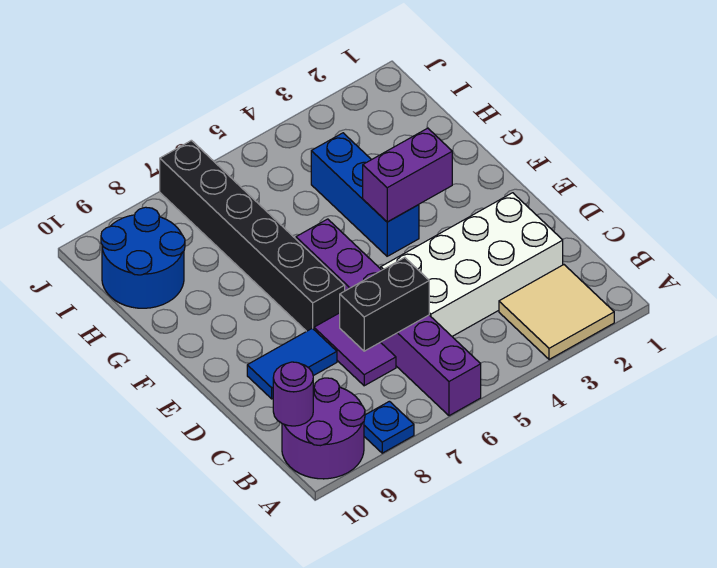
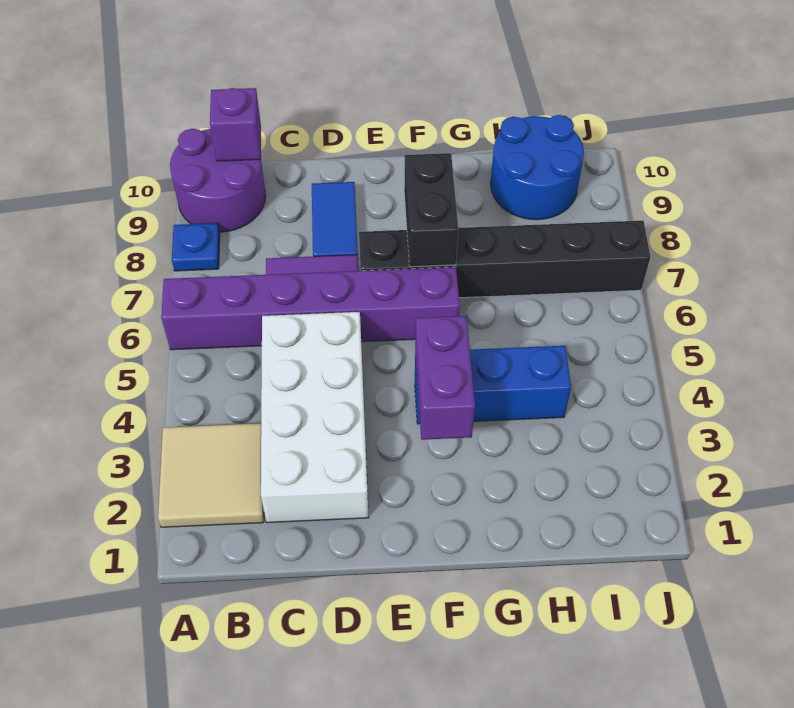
purple 1x1 round brick [273,362,313,426] -> purple 1x1 brick [210,88,261,161]
black 1x2 brick [340,258,429,351] -> black 1x2 brick moved to [404,153,458,267]

